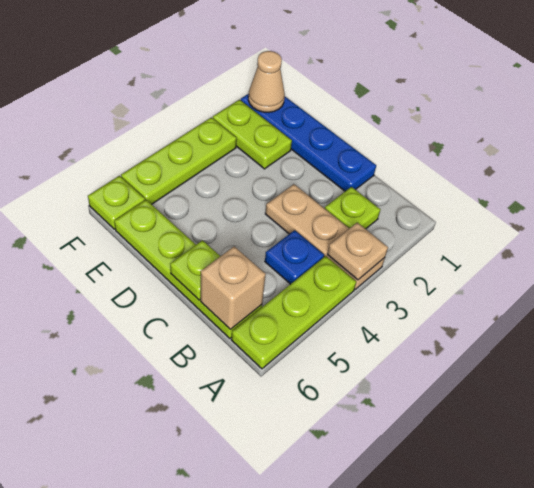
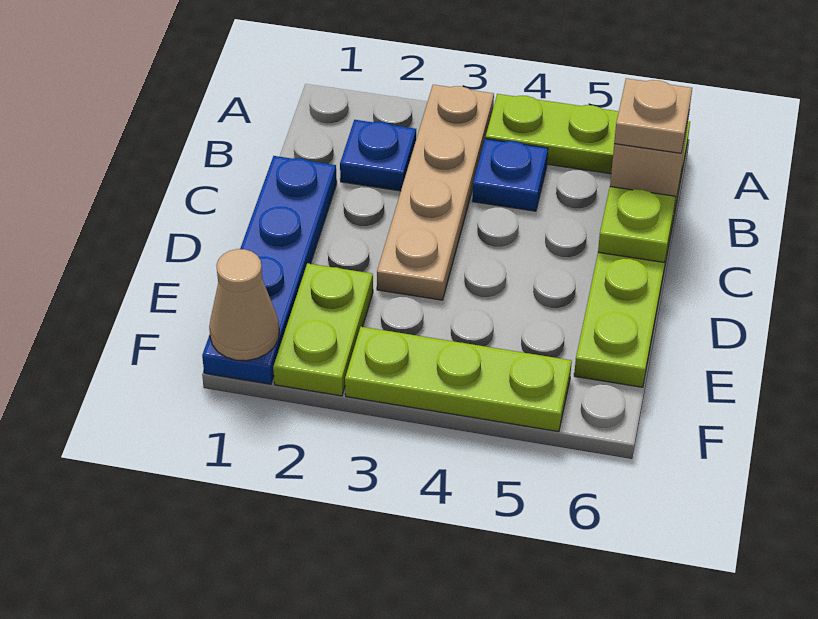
tan 1x3 plate [265,184,385,289] -> tan 1x4 plate [377,85,494,300]
tan 1x1 plate [327,223,388,280] -> tan 1x1 plate moved to [614,78,692,153]
lime 1x1 plate [325,187,380,229] -> blue 1x1 plate [340,120,416,191]
lime 1x1 plate [88,176,145,229] -> none

